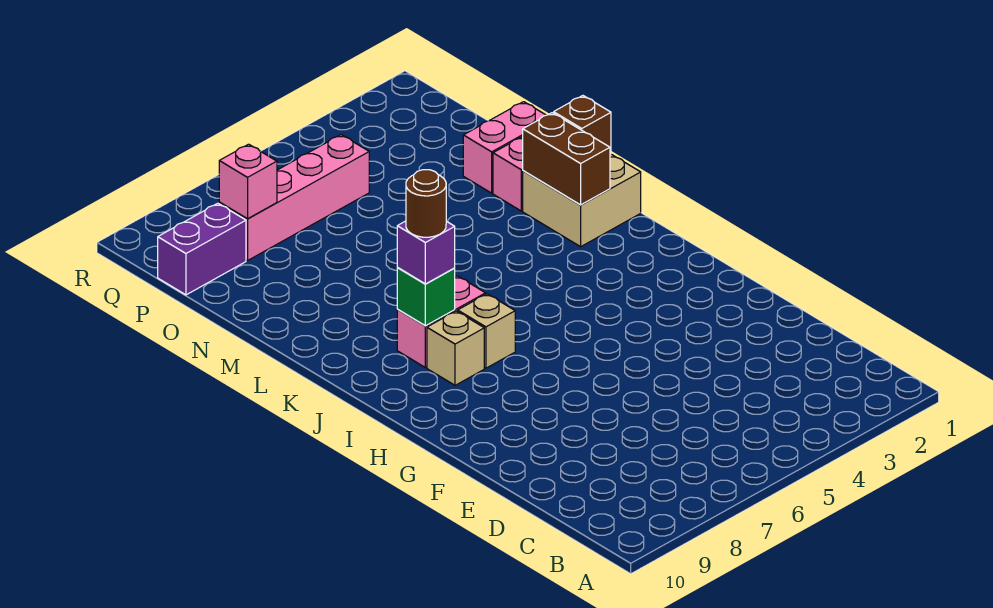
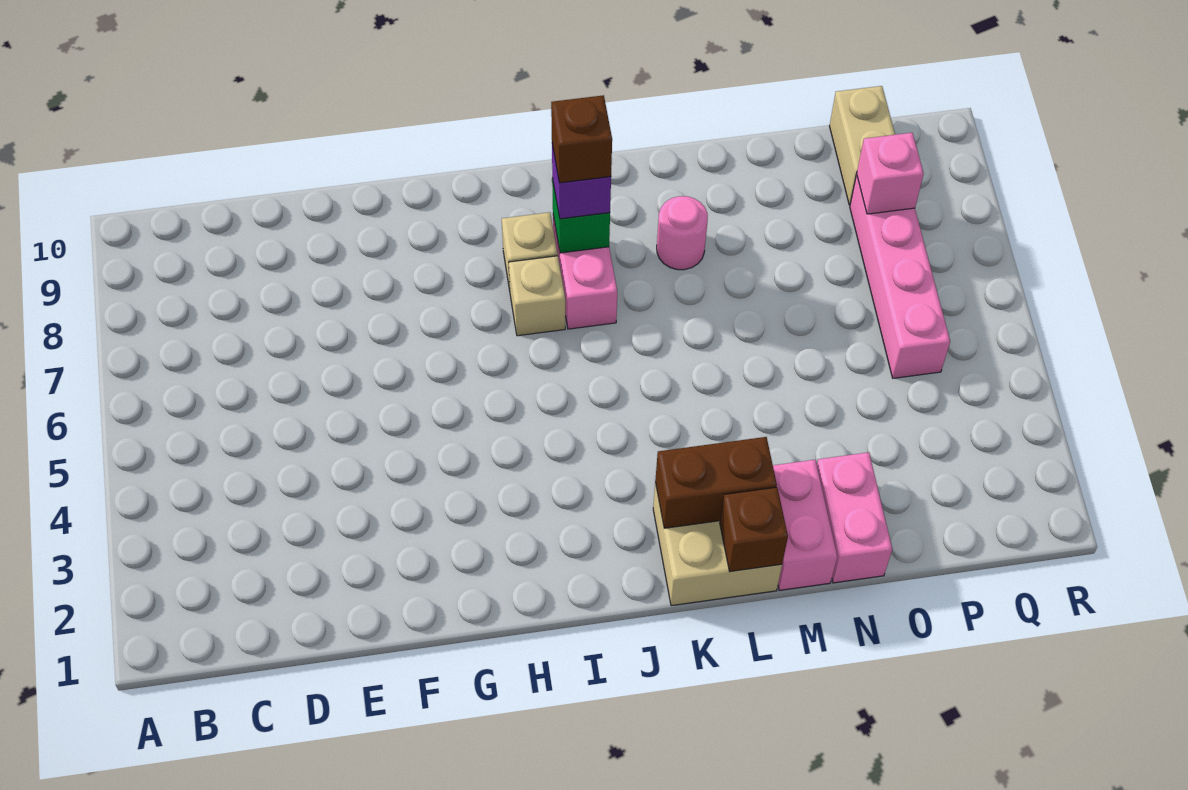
brown 1x1 round brick [406,170,446,237] -> brown 1x1 brick [551,95,612,183]
none -> pink 1x1 round brick [657,196,708,270]
purple 1x2 brick [158,203,246,295] -> tan 1x2 brick [830,86,895,205]

